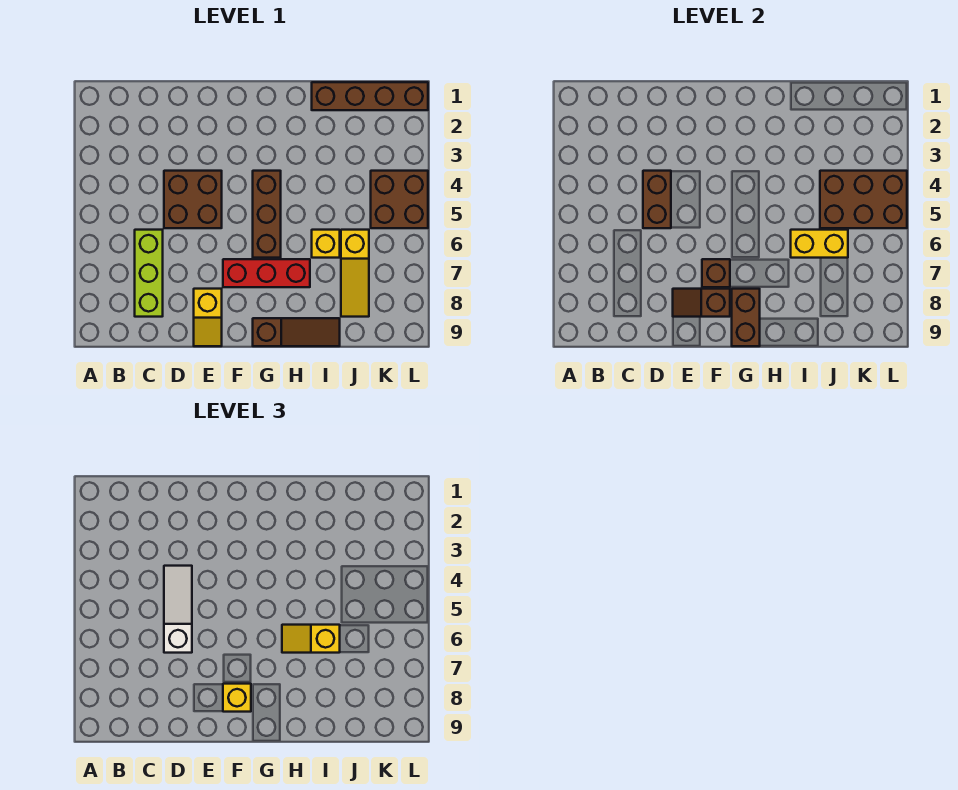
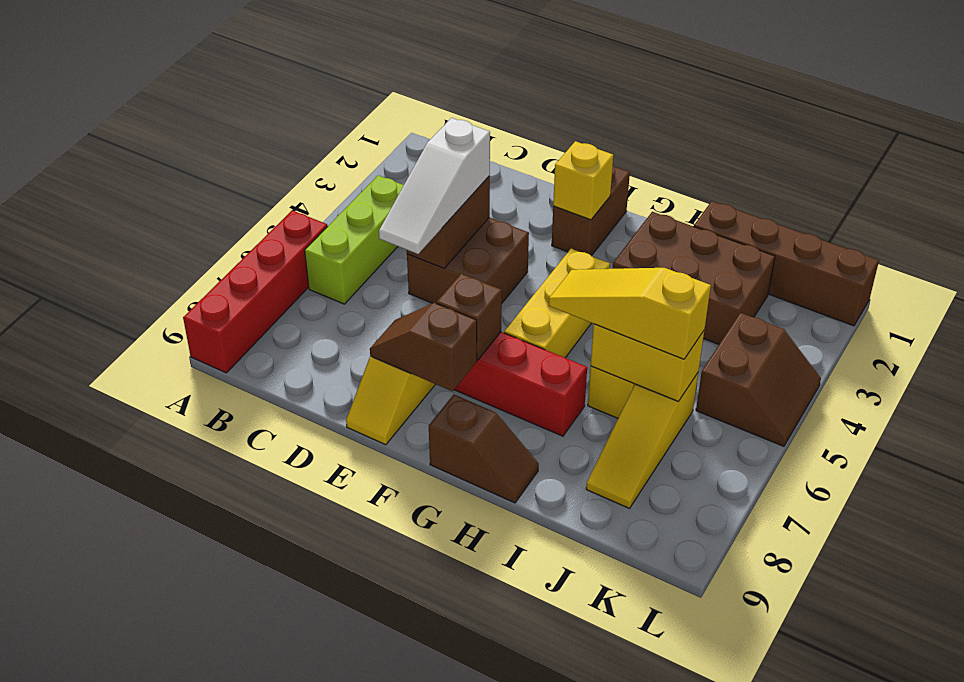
none -> red 1x4 brick [183,210,328,373]
lime 1x3 brick [135,230,163,317] -> lime 1x3 brick moved to [305,175,404,304]
white 1x3 slope [164,566,192,653] -> white 1x3 slope turned to [379,118,490,254]
yellow 1x1 brick [223,684,251,712] -> yellow 1x1 brick moved to [553,141,613,220]
brown 1x3 brick [253,171,281,258] -> yellow 1x3 brick [504,249,610,358]
brown 1x2 brick [732,289,760,346] -> brown 1x2 brick moved to [552,166,630,256]
brown 1x3 slope [253,318,340,346] -> brown 1x2 slope [429,395,539,503]
yellow 1x2 slope [282,625,340,653] -> yellow 1x3 slope [549,268,711,359]
brown 2x3 brick [820,171,907,228] -> brown 2x3 brick moved to [613,212,775,344]
brown 2x2 brick [371,171,428,228] -> brown 2x2 slope [696,313,821,446]

